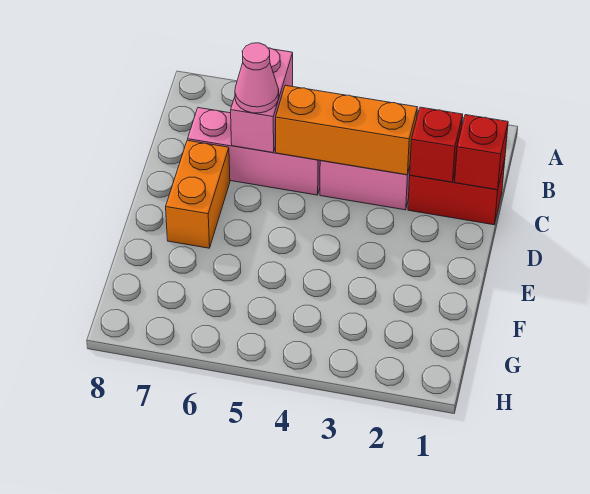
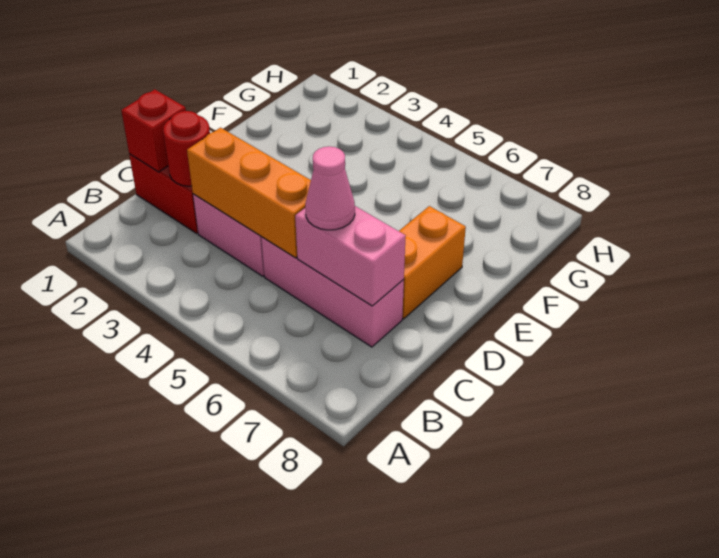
pink 1x2 brick [231,48,293,152] -> pink 1x2 brick turned to [295,206,406,306]
red 1x1 brick [410,107,463,182] -> red 1x1 round brick [163,111,210,186]

